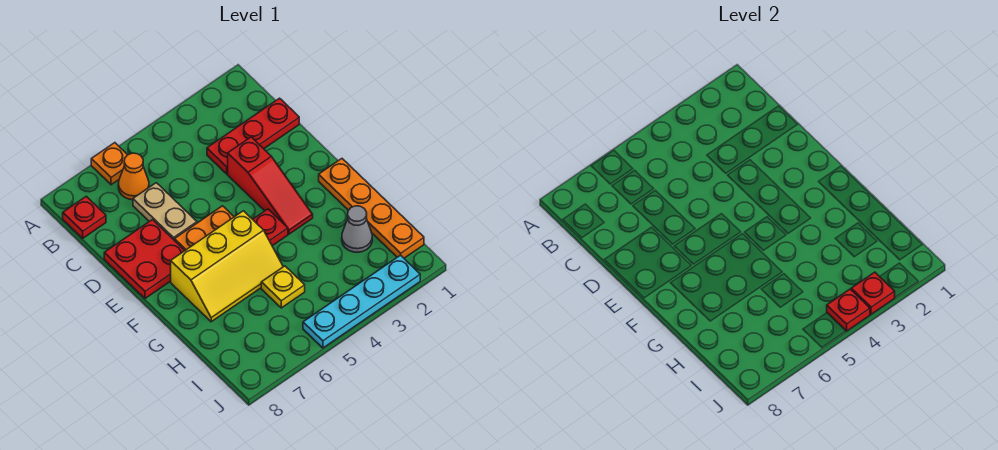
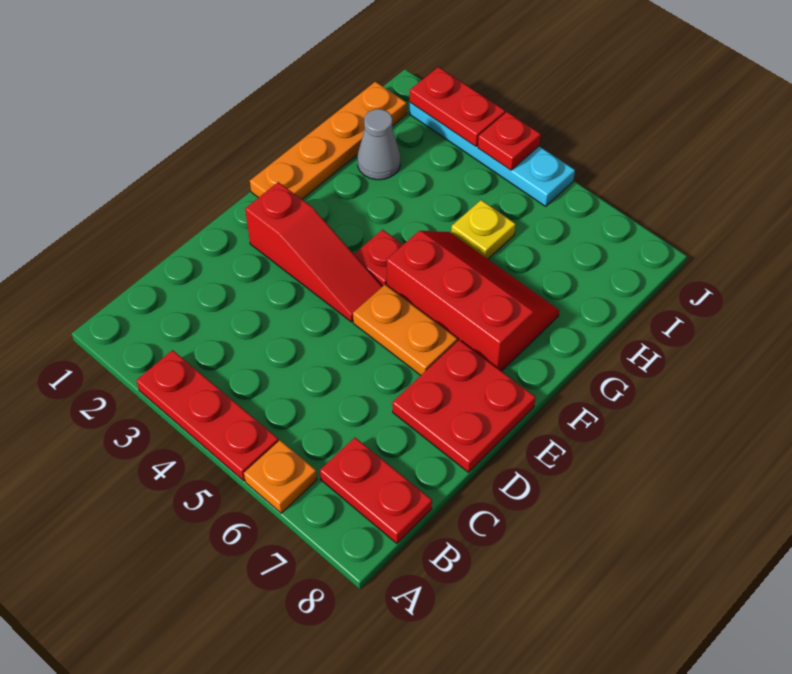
orange 1x1 cone [118,153,149,200] -> none
red 1x1 plate [63,196,106,238] -> red 1x2 plate [320,438,432,543]
red 1x3 plate [207,98,299,174] -> red 1x3 plate moved to [136,350,279,481]
tan 1x2 plate [133,183,197,240] -> none
red 1x3 slope [228,137,313,234] -> red 1x3 slope turned to [245,182,382,322]
yellow 2x3 slope [171,211,283,322] -> red 2x3 slope [387,231,559,371]
red 1x1 plate [851,272,895,314] -> red 1x2 plate [410,67,505,146]

